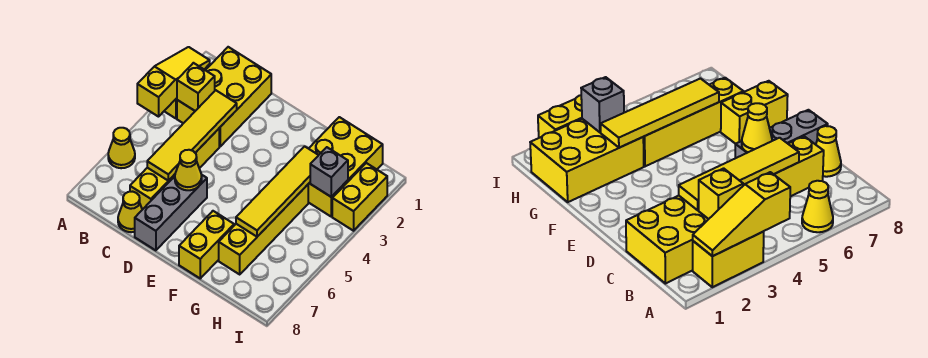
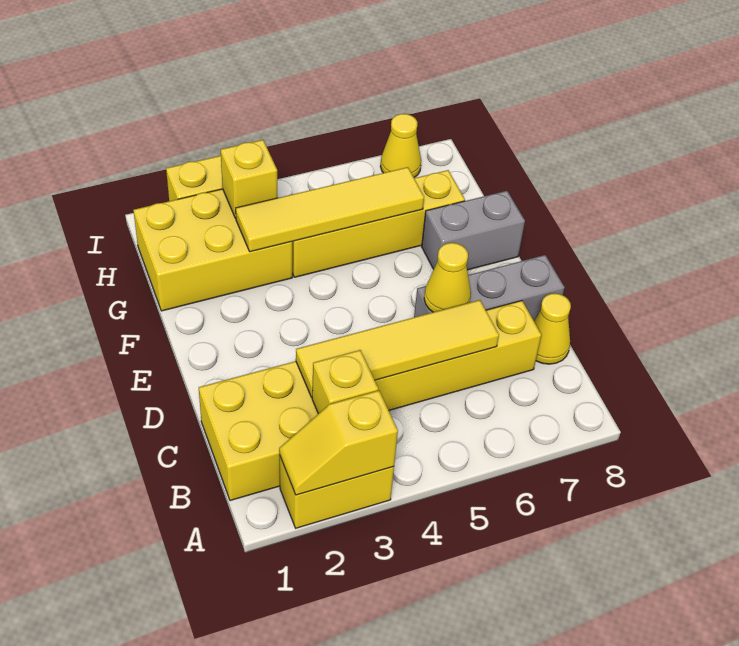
yellow 1x3 slope [137,47,210,117] -> yellow 1x2 slope [279,390,398,495]
yellow 1x1 cone [108,128,135,168] -> yellow 1x1 cone moved to [381,114,421,177]
yellow 1x2 brick [179,211,234,278] -> grey 1x2 brick [422,191,525,270]
grey 1x1 brick [310,147,348,197] -> yellow 1x1 brick [221,140,277,218]

